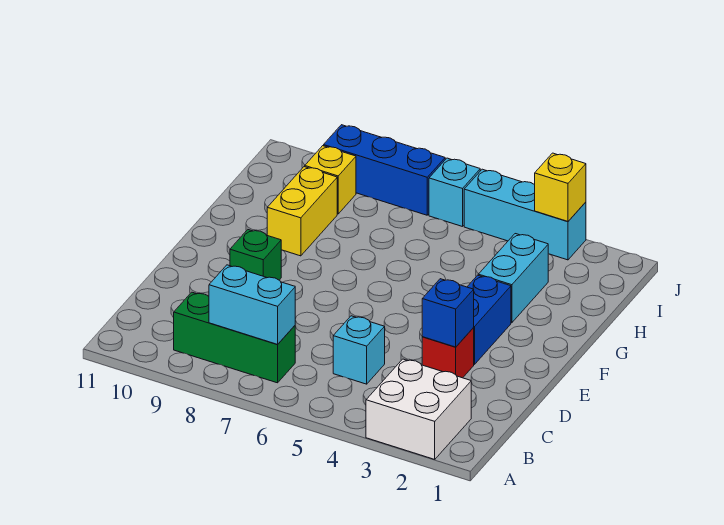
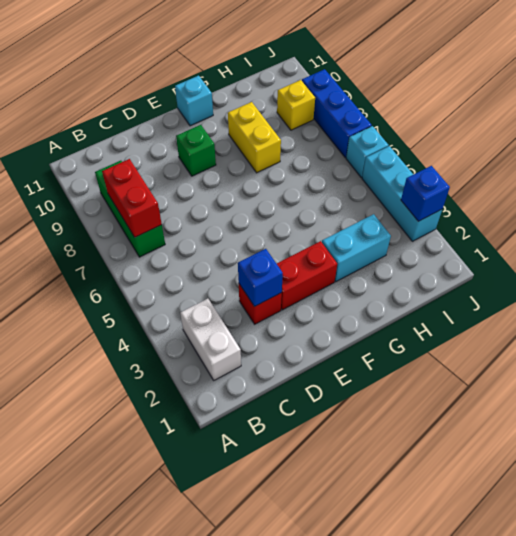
white 2x2 brick [366,359,471,459] -> white 1x2 brick [180,299,241,380]
cyan 1x2 brick [209,265,295,345] -> red 1x2 brick [102,159,162,237]
cyan 1x1 brick [333,316,385,384] -> cyan 1x1 brick moved to [175,76,213,126]
blue 1x2 brick [467,275,511,365] -> red 1x2 brick [277,241,337,310]
yellow 1x2 brick [267,167,337,256] -> yellow 1x2 brick turned to [228,102,281,173]
yellow 1x1 brick [535,153,586,222] -> blue 1x1 brick [401,166,450,221]

